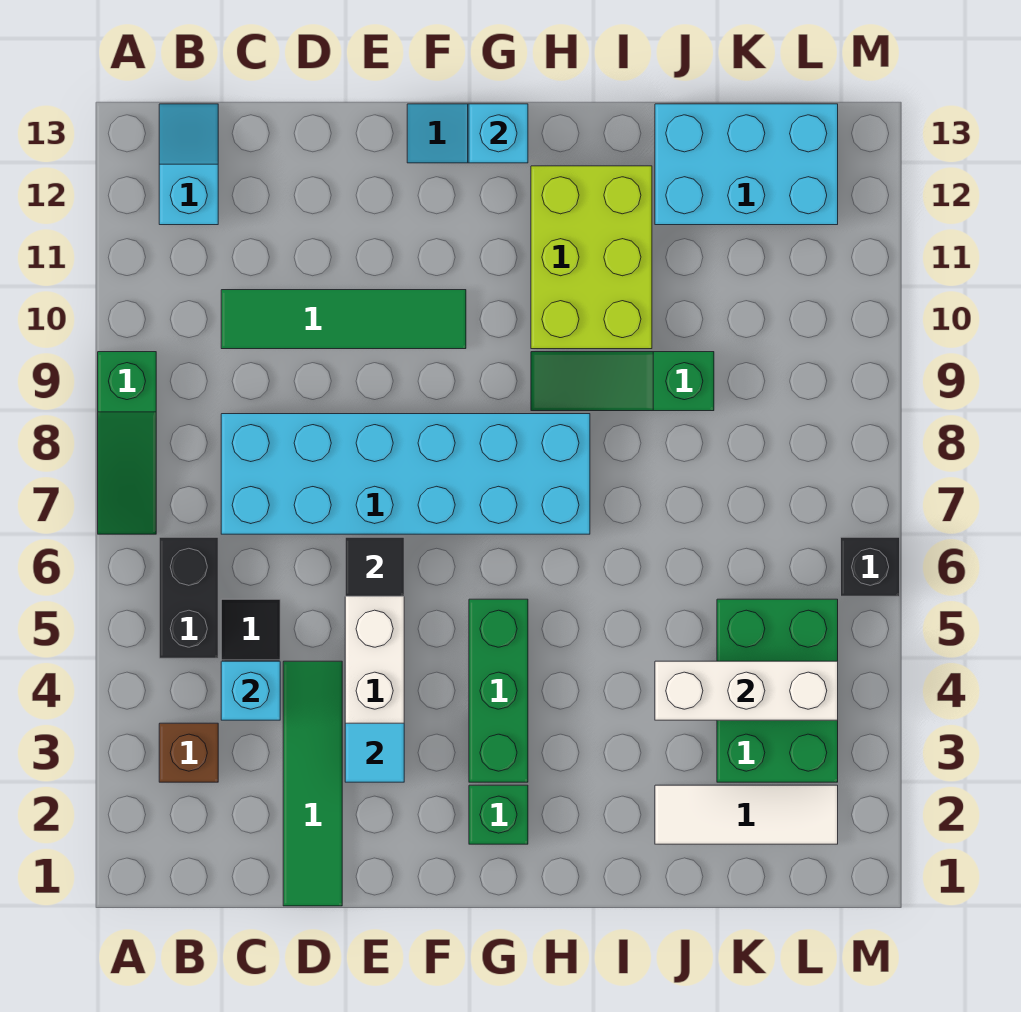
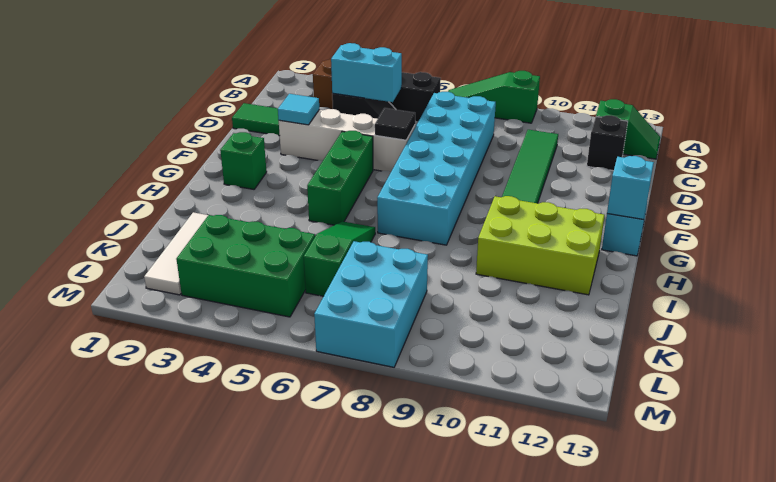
cyan 1x2 slope [159,104,218,225] -> green 1x2 slope [596,99,660,159]
cyan 1x1 brick [221,661,280,720] -> cyan 1x2 brick [331,43,402,102]
green 1x3 brick [469,599,528,782] -> green 1x3 brick turned to [307,131,373,225]
green 1x3 slope [531,352,714,411] -> green 1x3 slope moved to [304,221,375,296]
white 1x3 brick [655,661,838,720] -> none
cyan 2x3 brick [655,104,838,225] -> cyan 2x3 brick moved to [314,241,428,367]
black 1x1 brick [841,537,900,596] -> black 1x1 brick moved to [587,115,628,171]

